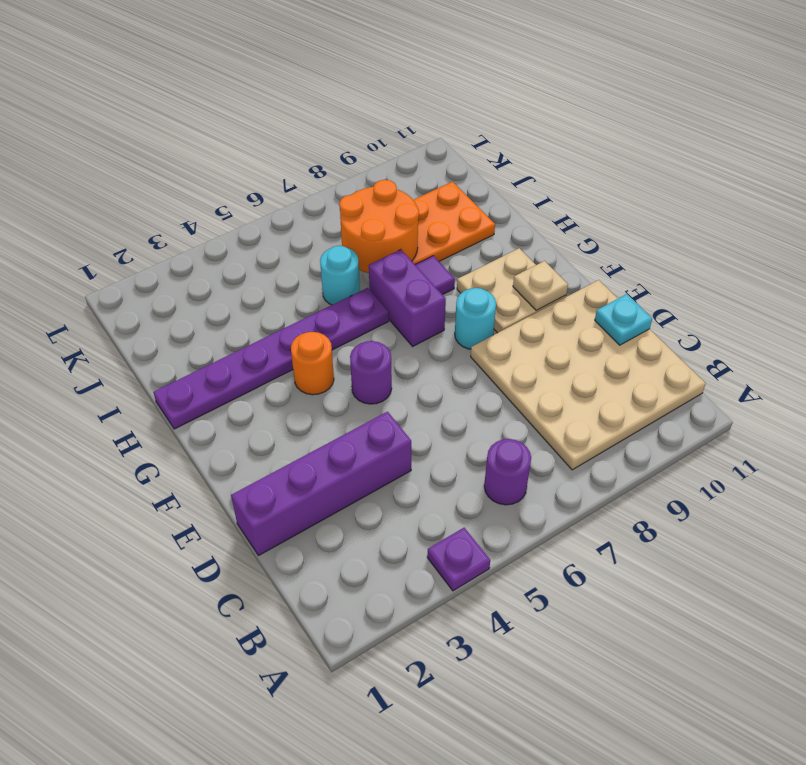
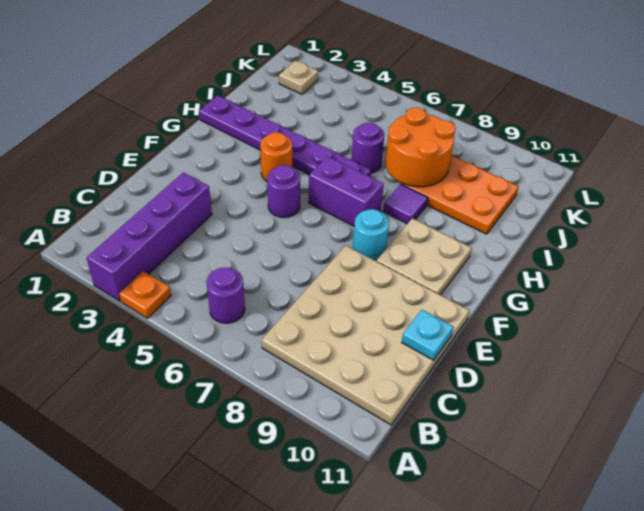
purple 1x1 plate [427,528,490,591] -> orange 1x1 plate [119,271,171,318]
purple 1x4 brick [231,412,411,556] -> purple 1x4 brick turned to [87,172,212,301]
tan 1x1 plate [513,261,568,310] -> tan 1x1 plate moved to [279,61,318,94]
purple 1x2 brick [369,250,446,346] -> purple 1x2 brick turned to [309,156,384,226]
cyan 1x1 round brick [320,246,360,305] -> purple 1x1 round brick [351,123,384,173]

